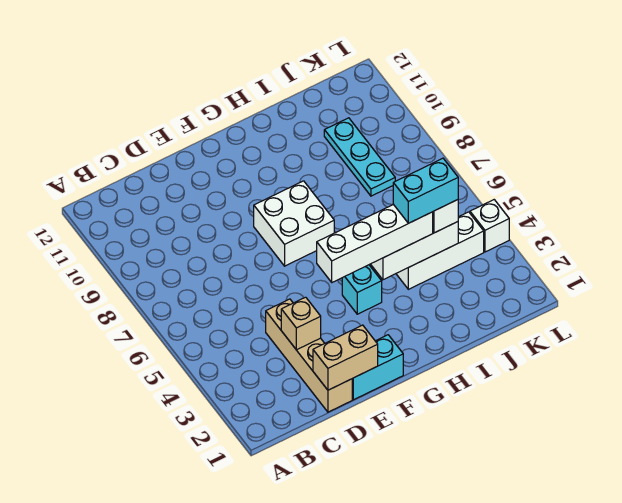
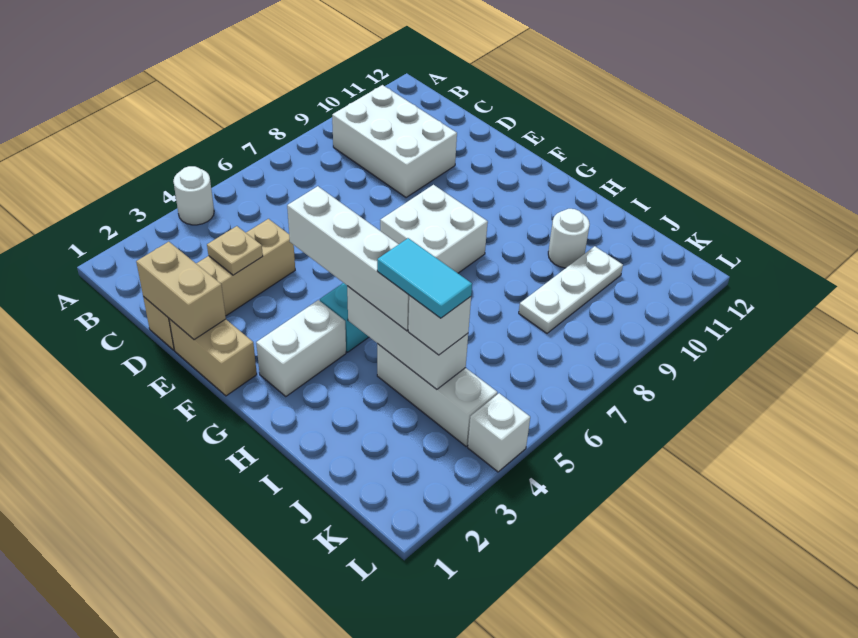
none -> white 1x1 round brick [173,166,214,225]
none -> white 2x3 brick [332,85,457,198]
tan 1x1 brick [281,297,321,350] -> tan 1x1 plate [207,226,263,275]
cyan 1x2 brick [352,335,403,400] -> tan 1x2 brick [169,319,257,396]
none -> white 1x2 brick [256,300,346,397]
cyan 1x2 brick [393,158,458,223] -> cyan 1x2 tile [377,238,472,318]
none -> white 1x1 round brick [548,209,590,268]
cyan 1x3 plate [324,118,395,196] -> white 1x3 plate [519,246,623,333]

